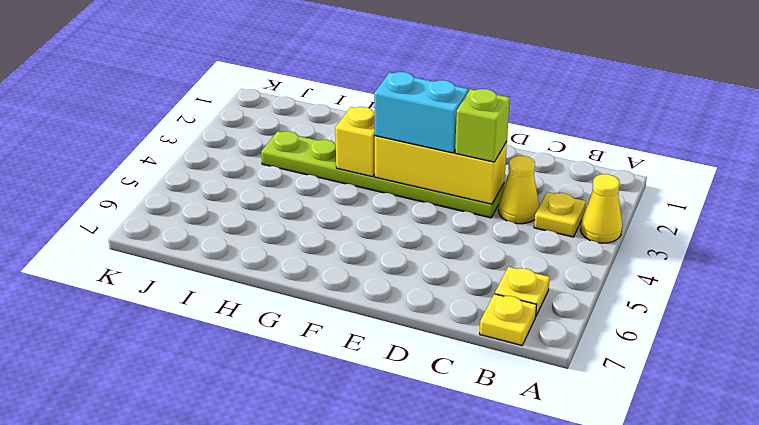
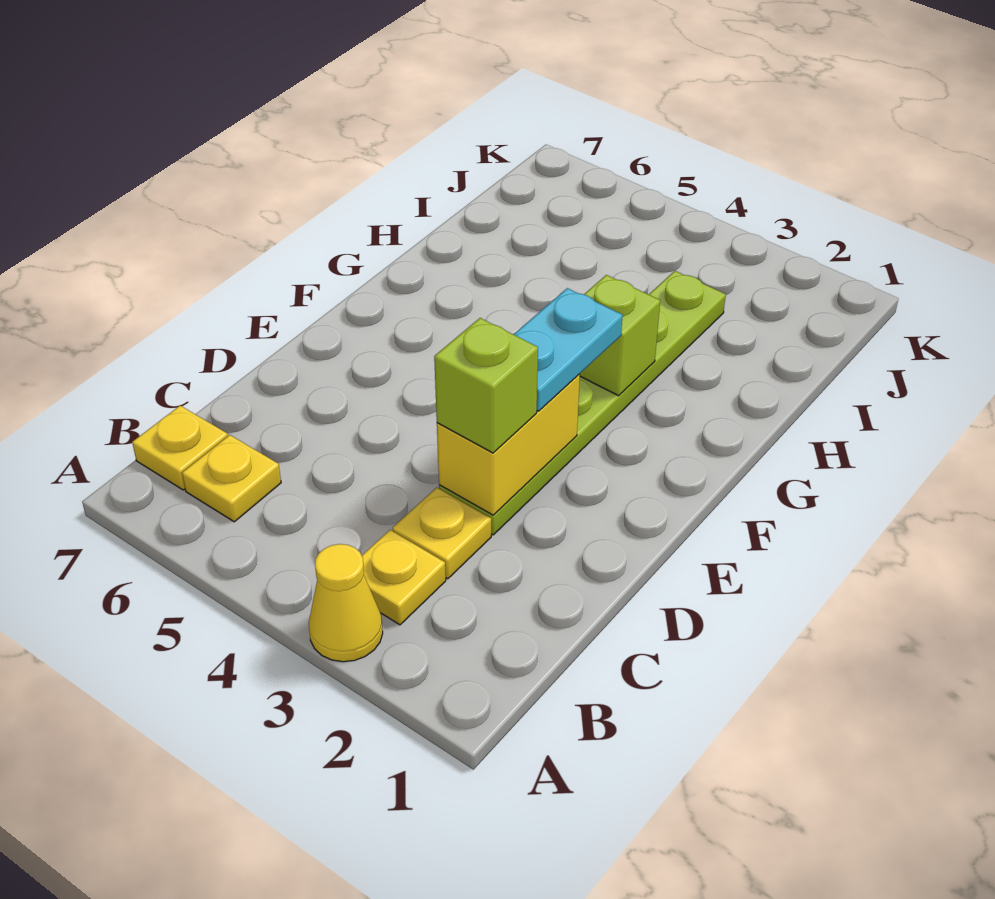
yellow 1x1 cone [498,156,539,224] -> yellow 1x1 plate [393,488,491,579]
yellow 1x3 brick [375,136,507,204] -> yellow 1x2 brick [437,374,580,515]
cyan 1x2 brick [374,72,468,153] -> cyan 1x2 plate [514,288,623,411]
yellow 1x1 brick [335,107,375,177] -> lime 1x1 brick [580,275,660,396]

